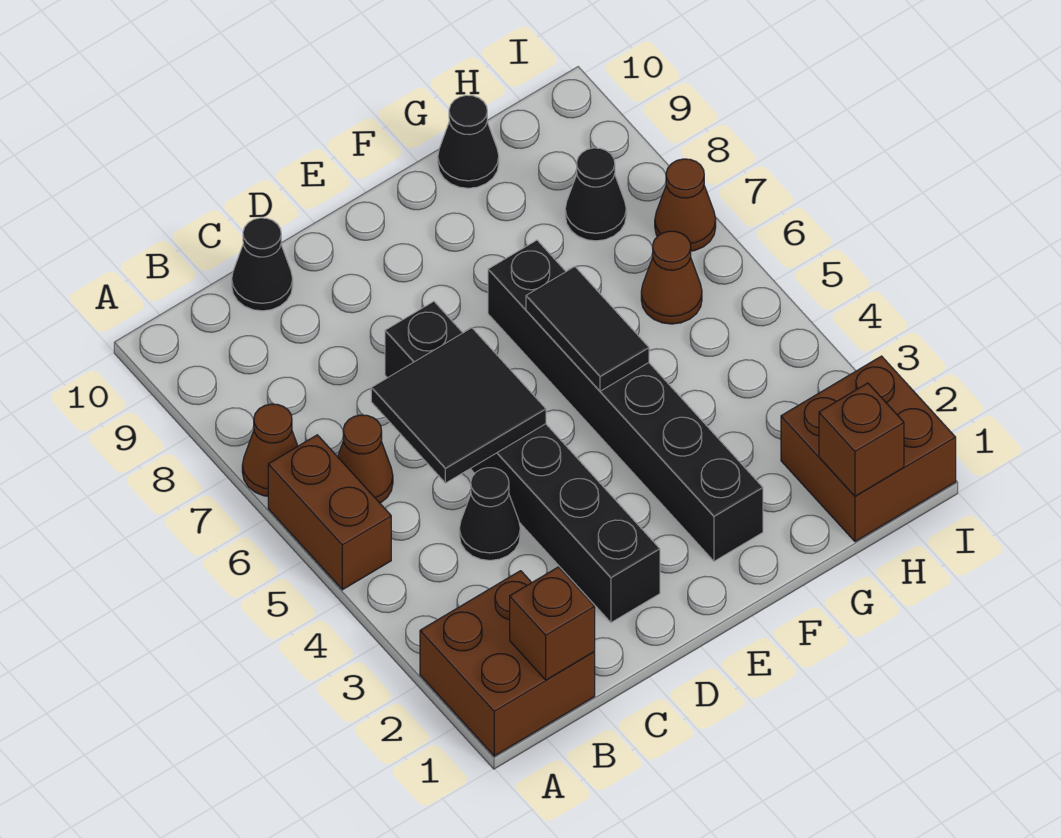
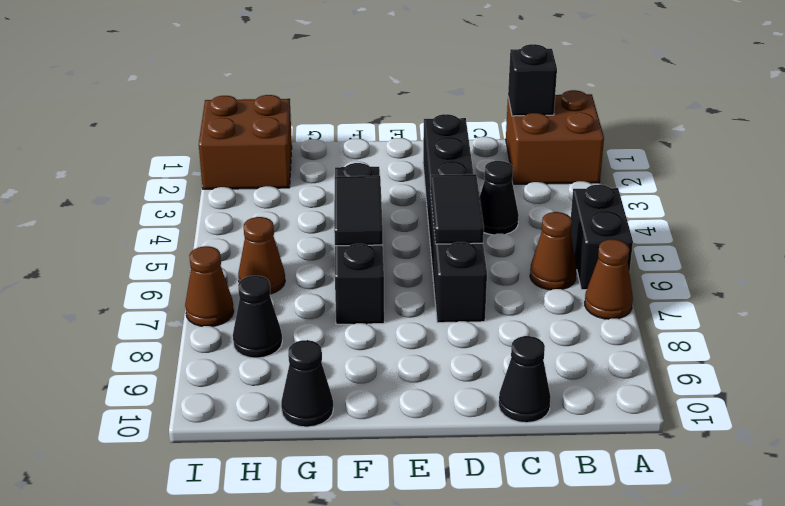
brown 1x2 brick [268,435,391,590] -> black 1x2 brick [571,185,633,290]
brown 1x1 brick [510,567,595,680] -> black 1x1 brick [508,44,557,116]
black 2x2 tile [371,328,546,483] -> black 1x2 tile [430,174,484,244]
black 1x6 brick [488,240,763,561] -> black 1x4 brick [335,163,384,324]
brown 1x1 brick [819,383,904,496] -> none

